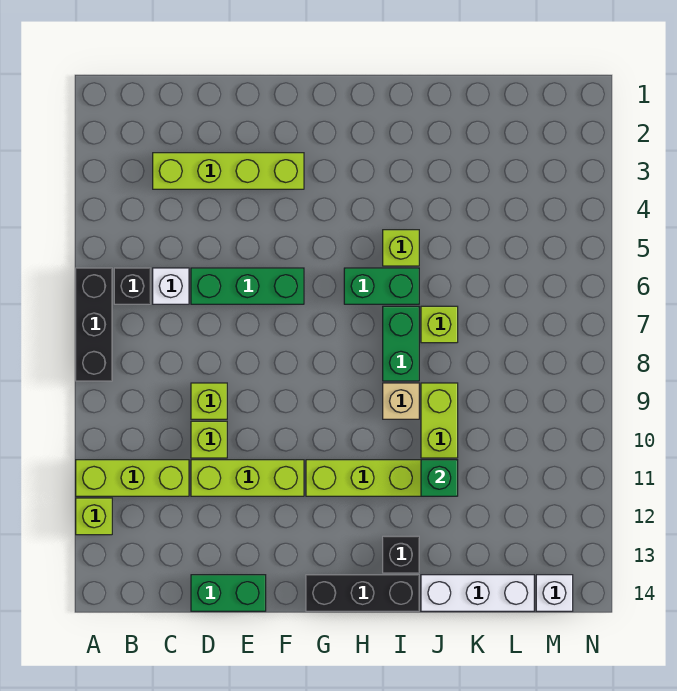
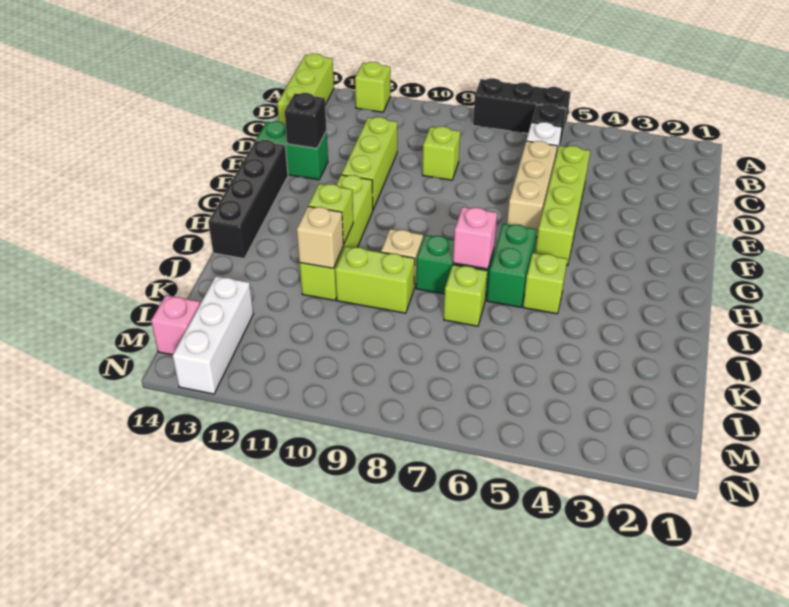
lime 1x3 brick [76,460,189,496] -> lime 1x3 brick moved to [277,54,334,125]
lime 1x4 brick [153,153,304,189] -> lime 1x4 brick moved to [536,146,590,265]
green 1x3 brick [191,268,304,304] -> tan 1x3 brick [507,141,557,237]
lime 1x1 brick [191,421,227,458] -> lime 1x1 brick moved to [308,184,353,244]
green 1x2 brick [191,575,266,611] -> green 1x2 brick turned to [256,121,328,180]
black 1x3 brick [306,575,419,611] -> black 1x4 brick [208,140,288,259]
none -> pink 1x1 brick [453,207,497,269]
black 1x1 brick [383,536,419,573] -> black 1x1 brick moved to [285,93,326,148]
green 1x1 brick [421,460,458,496] -> tan 1x1 brick [297,206,343,268]
white 1x3 brick [421,575,534,611] -> white 1x3 brick moved to [173,276,253,394]
white 1x1 brick [536,575,573,611] -> pink 1x1 brick [151,295,200,355]

